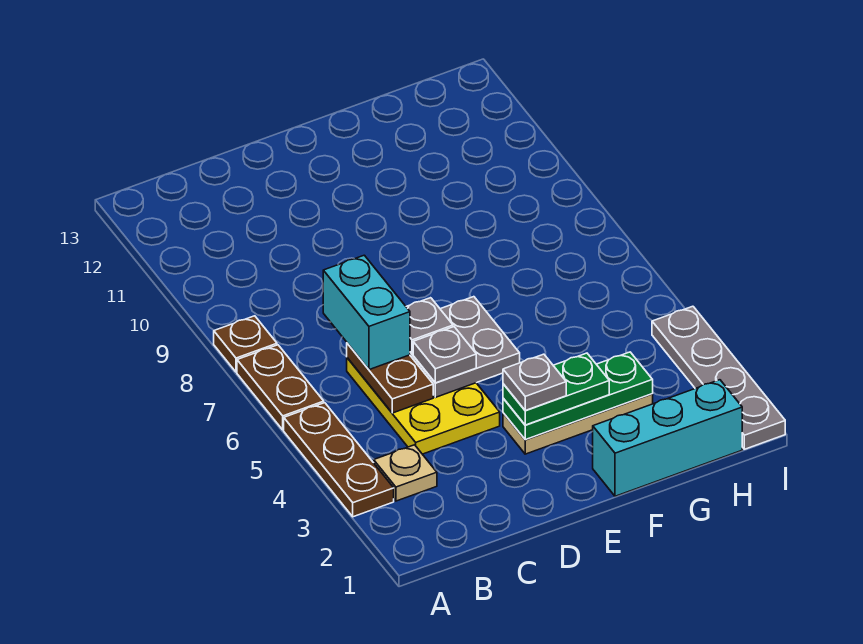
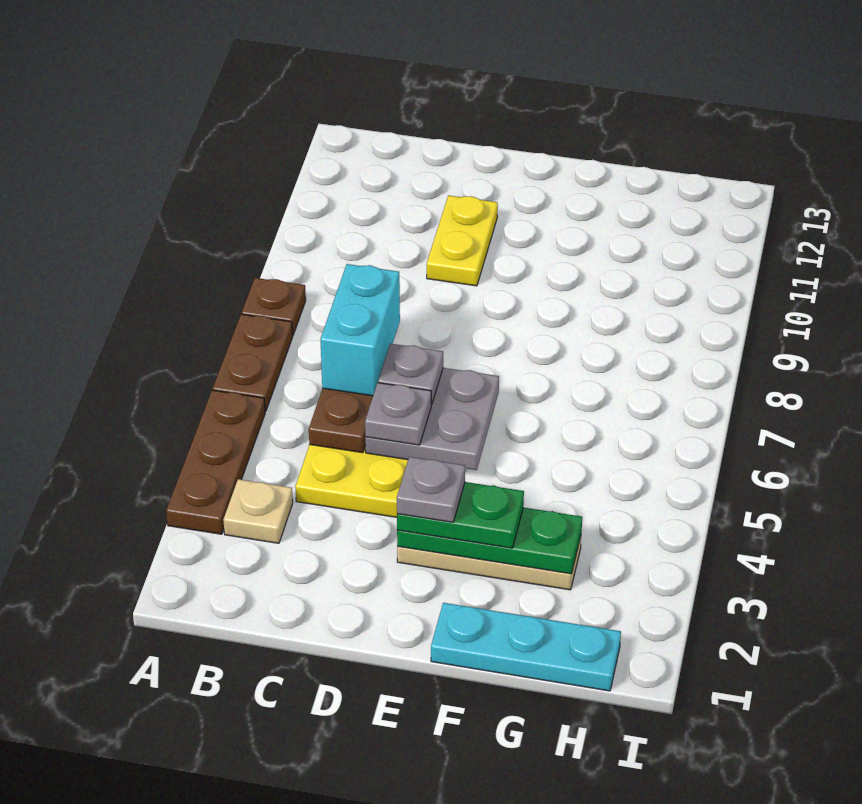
none -> yellow 1x2 plate [427,195,498,286]
cyan 1x3 brick [593,380,742,496] -> cyan 1x3 plate [431,603,621,691]
grey 1x4 plate [652,306,785,449] -> none

